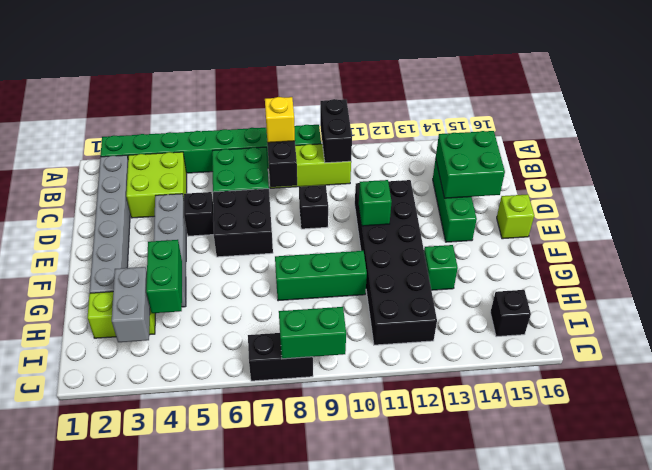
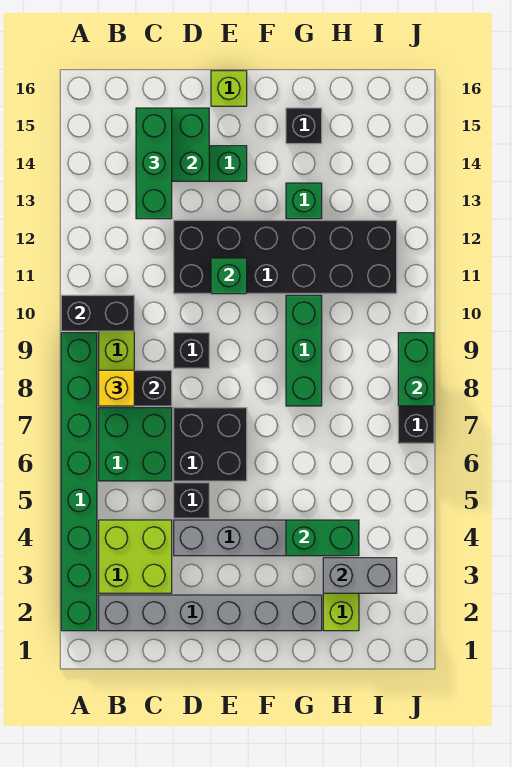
none -> green 1x3 brick [136,108,172,219]
black 1x1 brick [490,290,531,337] -> black 1x1 brick moved to [286,108,322,144]

